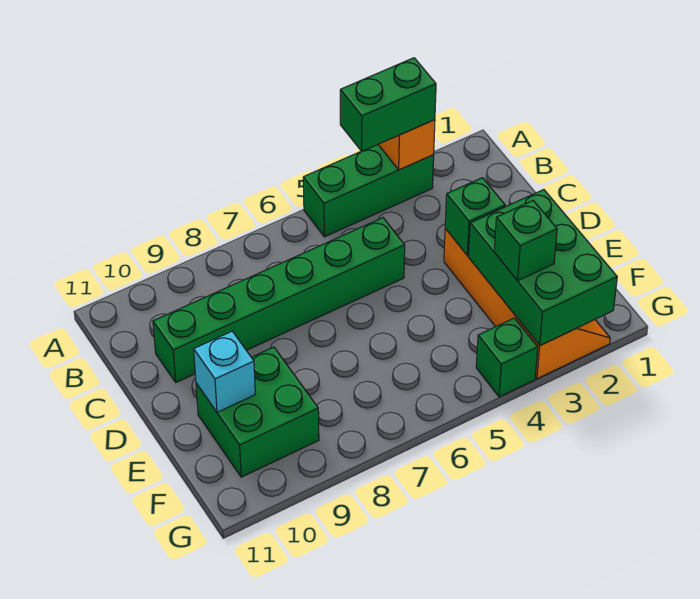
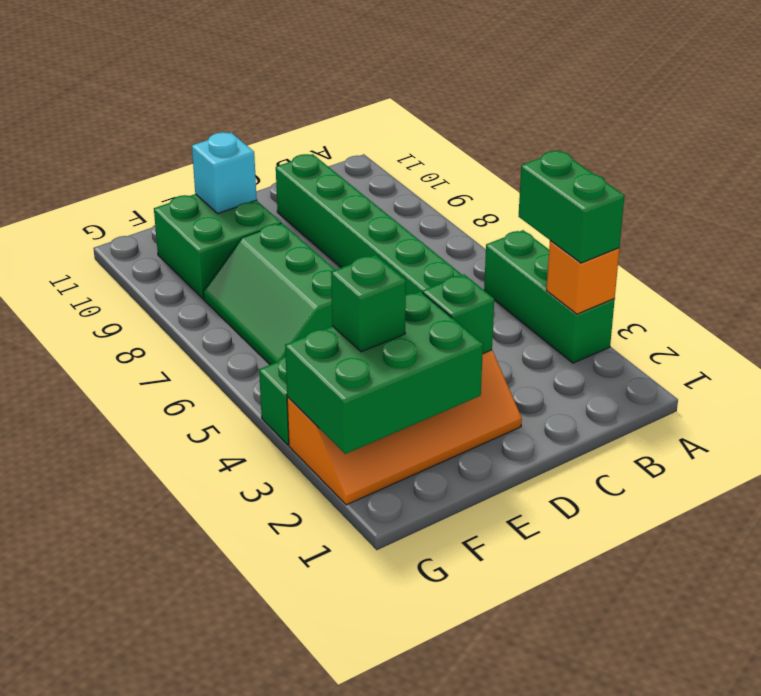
none -> green 2x3 slope [203,223,336,365]

